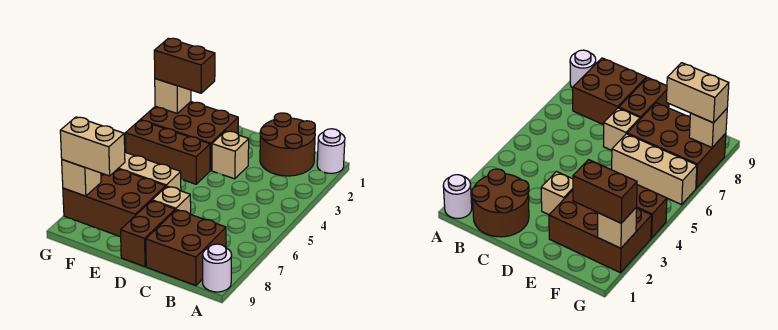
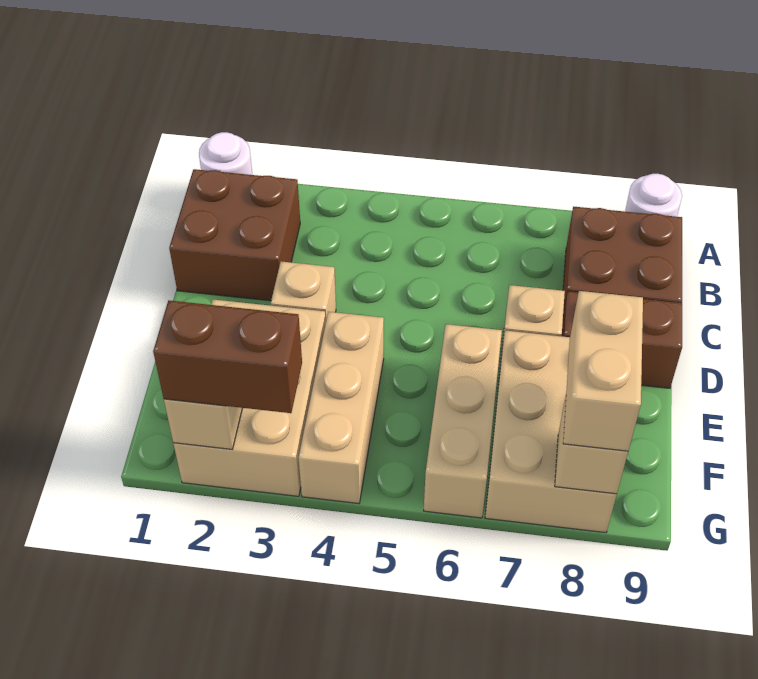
brown 2x2 round brick [260,113,315,176] -> brown 2x2 brick [169,169,300,301]
brown 2x3 brick [141,102,238,171] -> tan 2x3 brick [173,299,326,496]
brown 1x3 brick [125,120,210,184] -> tan 1x3 brick [299,312,384,504]
brown 2x3 brick [63,169,166,237] -> tan 2x3 brick [485,330,617,533]
brown 1x2 brick [154,38,215,93] -> brown 1x2 brick turned to [153,300,302,413]

